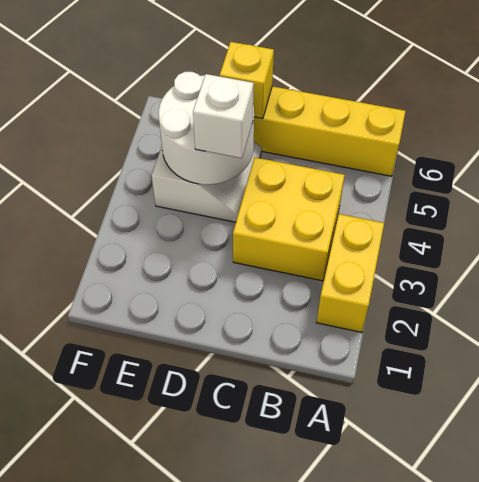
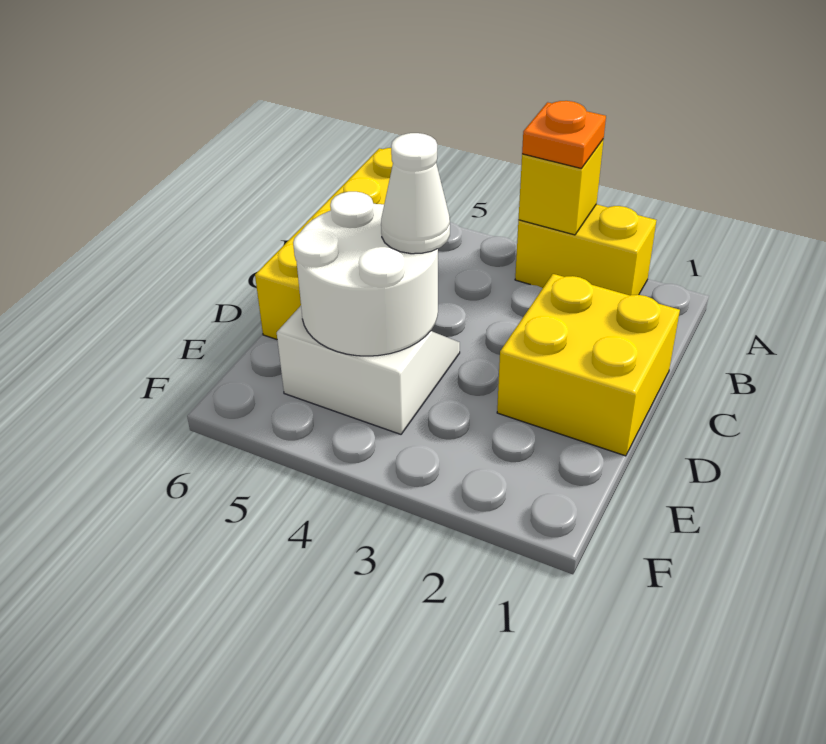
none -> orange 1x1 plate [522,101,606,169]
yellow 2x2 brick [233,157,345,281] -> yellow 2x2 brick moved to [497,274,680,456]
white 1x1 brick [193,74,254,158] -> white 1x1 cone [381,133,450,254]
yellow 1x1 brick [220,42,274,119] -> yellow 1x1 brick moved to [518,139,604,235]

